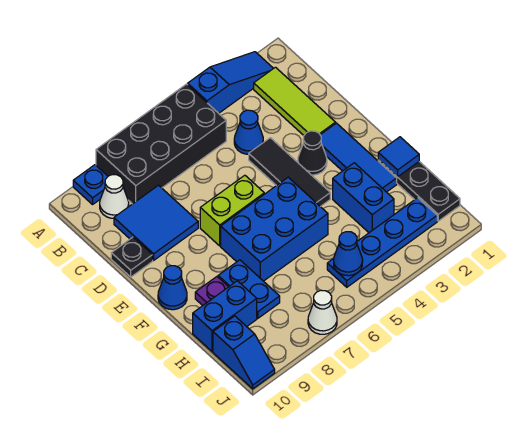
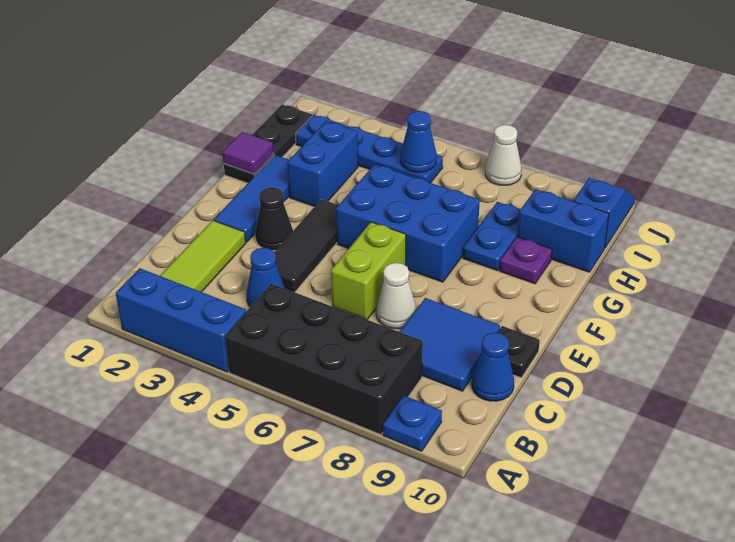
blue 1x3 slope [188,52,273,113] -> blue 1x3 brick [116,268,246,372]
white 1x1 cone [100,175,129,218] -> white 1x1 cone moved to [376,263,416,329]
lime 1x2 brick [200,175,264,246] -> lime 1x2 brick turned to [331,222,406,319]
blue 1x1 cone [158,266,187,310] -> blue 1x1 cone moved to [472,332,514,401]
blue 1x1 tile [378,137,419,177] -> purple 1x1 tile [223,132,273,174]

